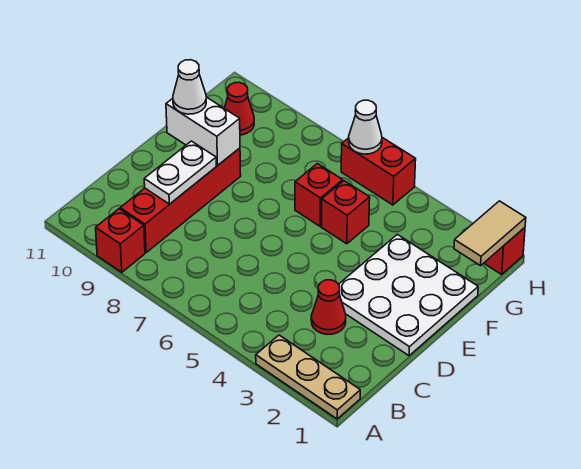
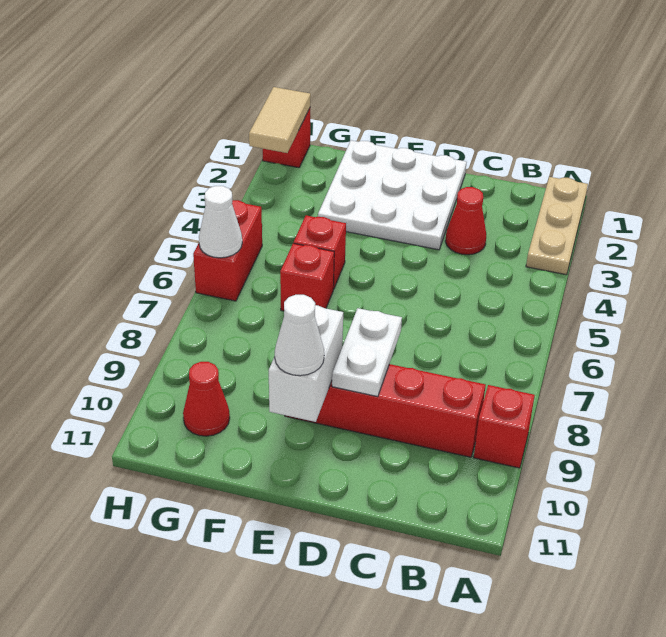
white 1x2 plate [144,141,216,204] -> white 1x2 plate turned to [332,308,402,397]
tan 1x2 tile [454,201,526,266] -> tan 1x2 tile turned to [249,87,311,153]

